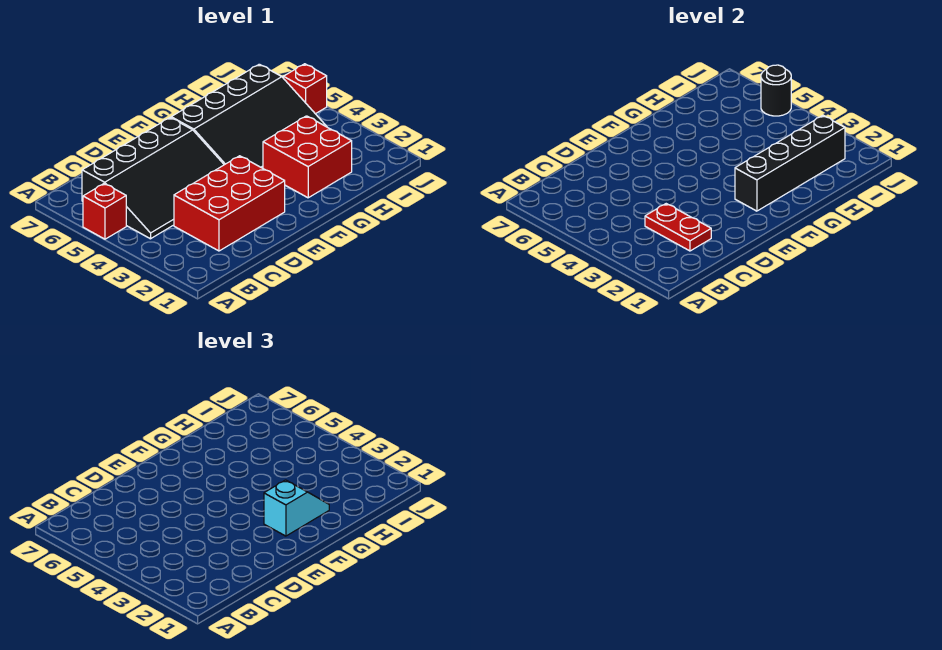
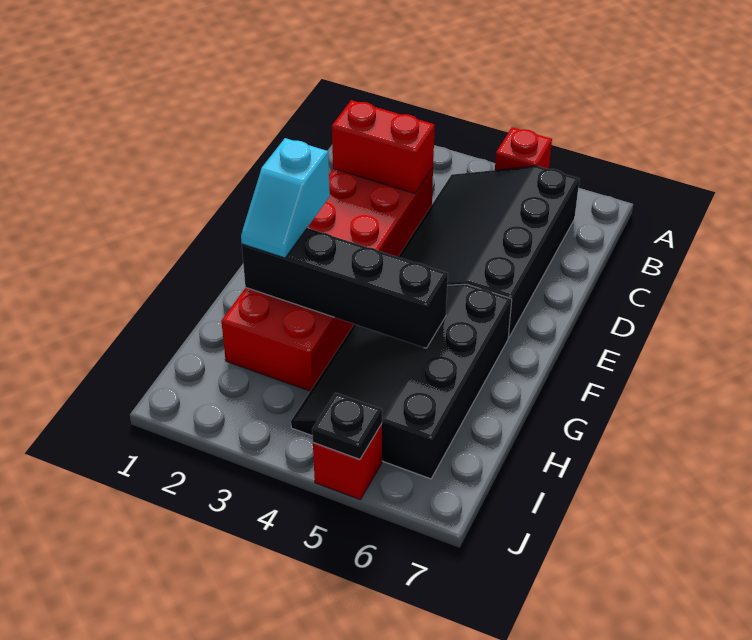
red 1x2 plate [645,204,711,251] -> red 1x2 brick [332,100,435,193]
black 1x4 brick [735,116,845,211] -> black 1x4 brick turned to [242,228,448,348]
black 1x1 round brick [761,65,791,116] -> black 1x1 plate [312,393,382,459]

